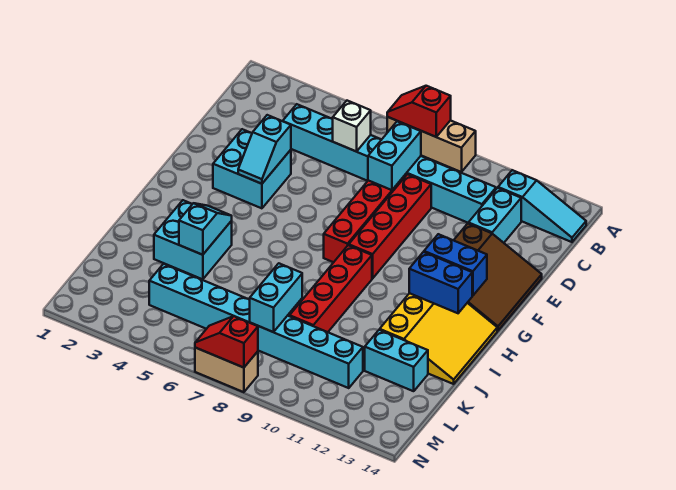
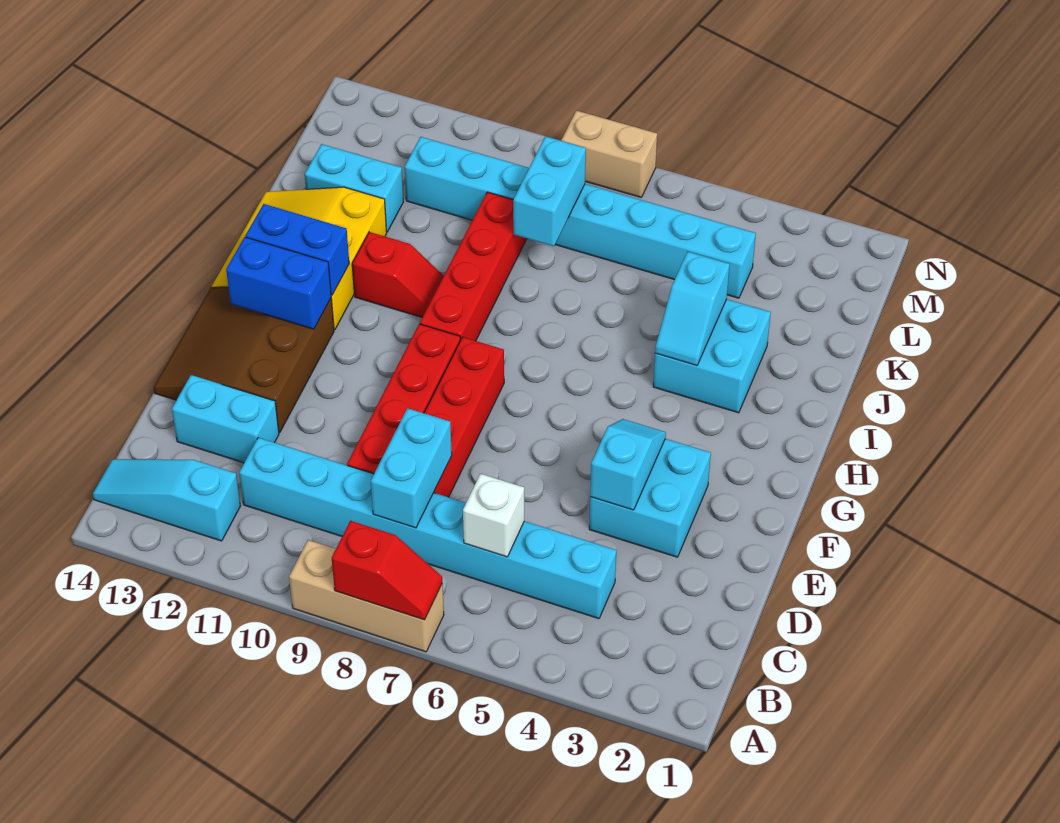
cyan 1x2 brick [468,188,521,243] -> cyan 1x2 brick turned to [172,375,279,463]
red 1x2 slope [195,316,258,368] -> red 1x2 slope moved to [352,232,443,317]

